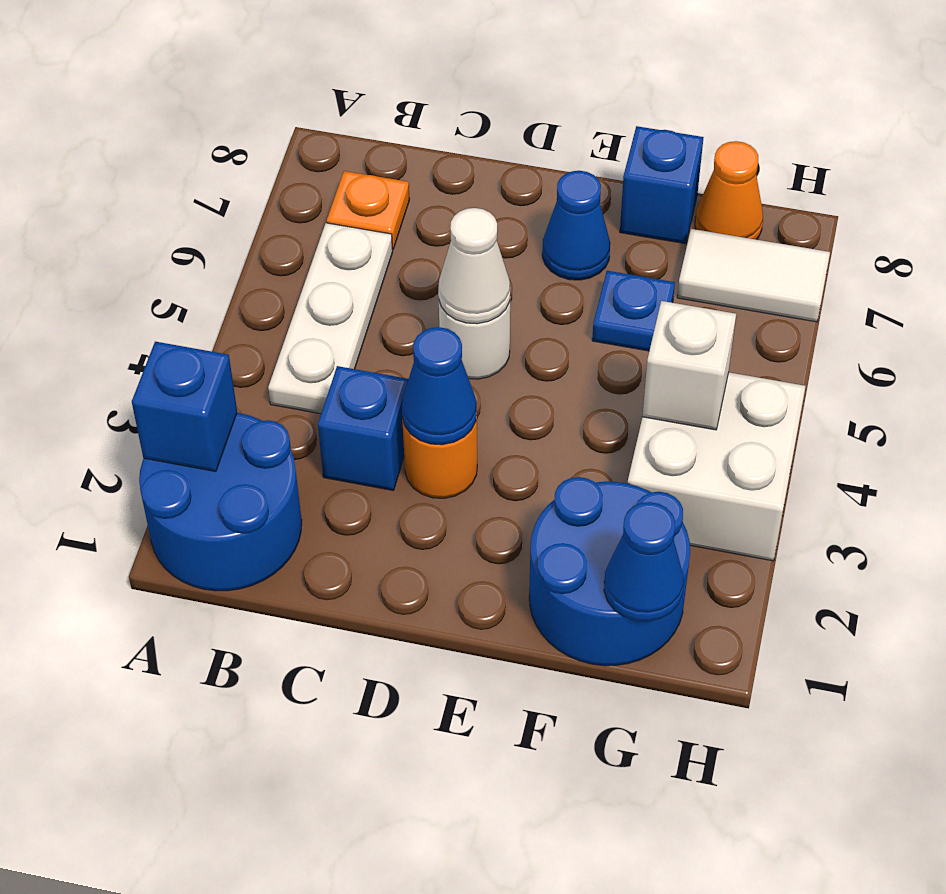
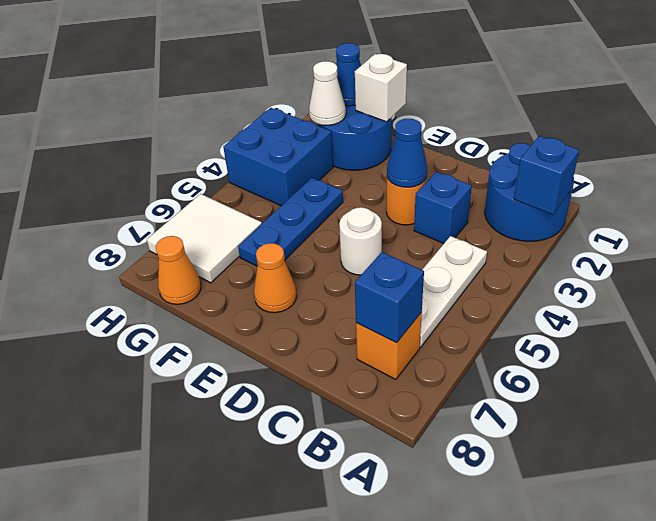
orange 1x1 plate [327,171,410,249] -> orange 1x1 brick [356,312,422,380]
white 1x1 cone [438,208,510,324] -> white 1x1 cone moved to [309,61,346,125]
blue 1x1 cone [542,171,610,280] -> orange 1x1 cone [254,243,297,313]
blue 1x1 plate [592,271,675,351] -> blue 1x3 plate [238,178,343,266]
blue 1x1 brick [620,126,704,244] -> blue 1x1 brick moved to [355,252,424,343]
white 2x2 brick [628,372,806,561] -> blue 2x2 brick [223,108,333,206]
white 1x1 brick [642,301,736,430] -> white 1x1 brick moved to [355,54,407,122]
white 1x2 tile [677,229,830,322] -> white 2x2 tile [147,194,262,283]

